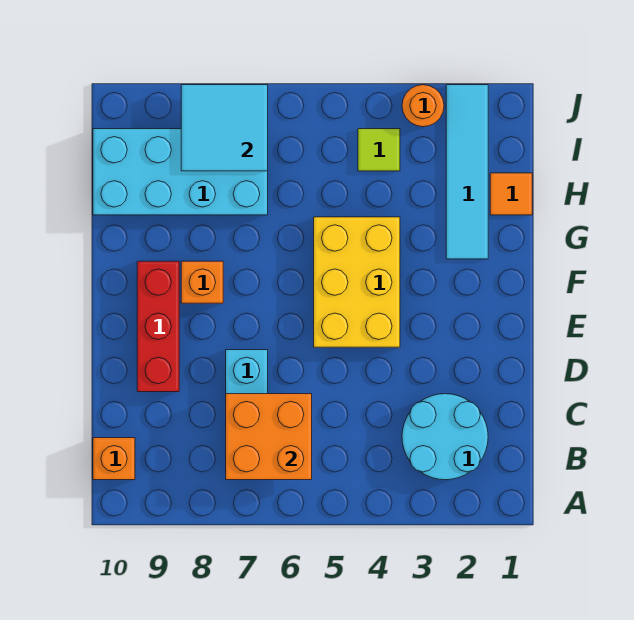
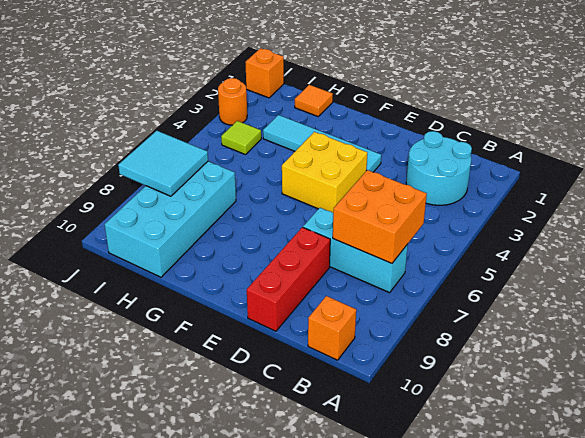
red 1x3 brick [137,261,179,392] -> red 1x3 brick turned to [247,227,330,331]
yellow 2x3 brick [314,217,400,347] -> yellow 2x2 brick [282,132,367,213]
orange 1x1 brick [181,261,223,303] -> orange 1x1 brick moved to [245,48,284,98]
cyan 1x4 tile [446,85,488,259] -> cyan 1x4 tile moved to [263,115,381,172]

